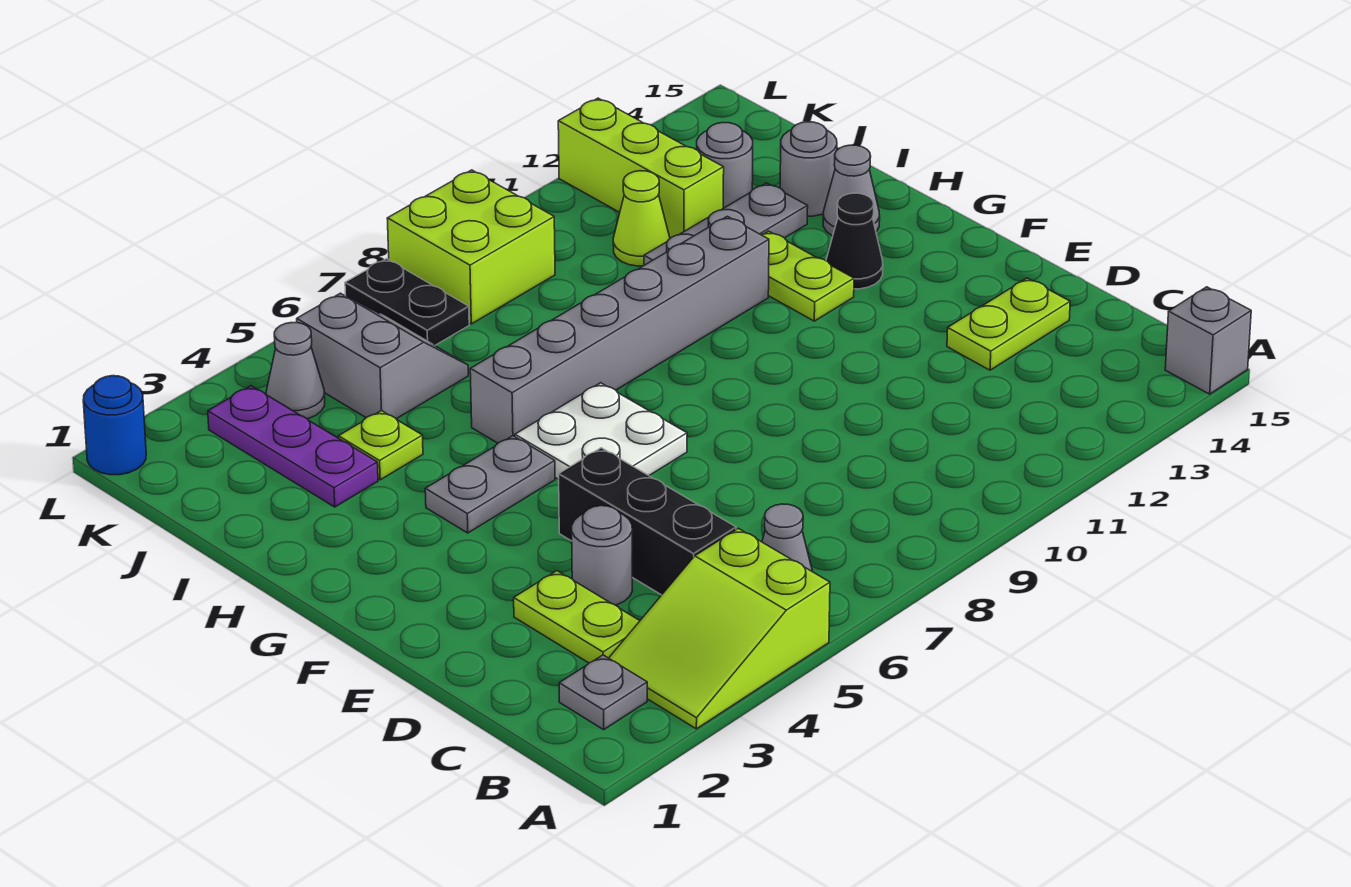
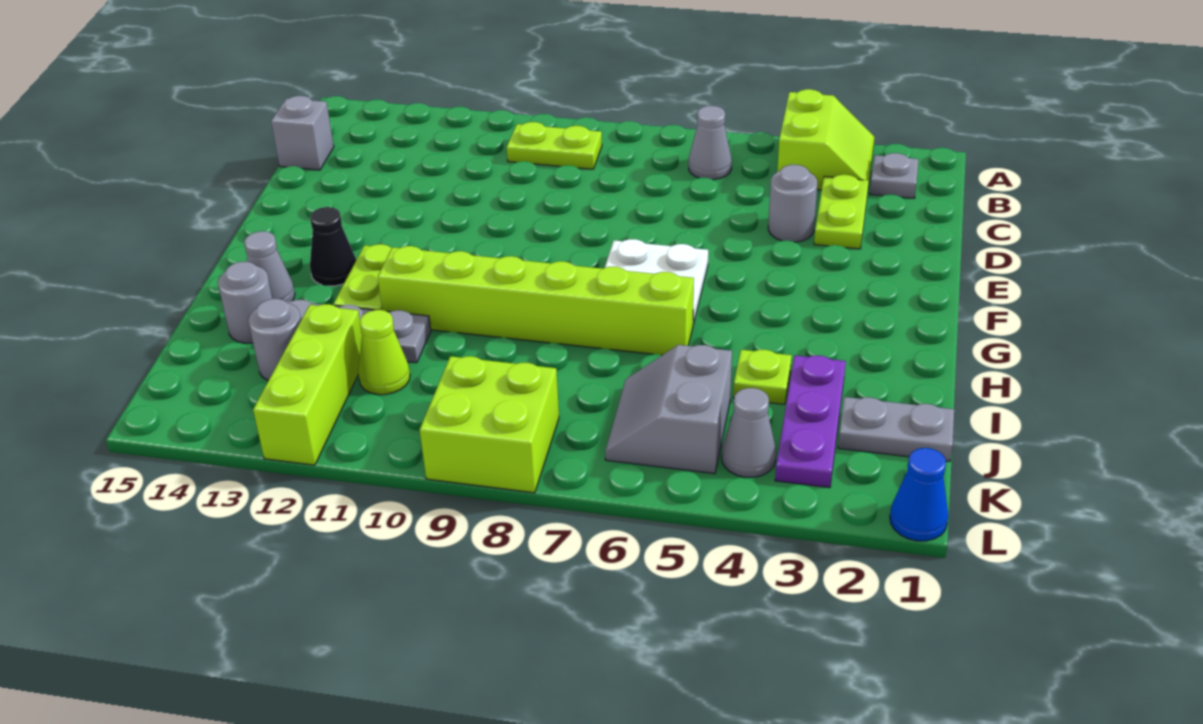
lime 2x3 slope [609,528,830,729] -> lime 2x2 slope [777,89,874,190]
grey 1x1 brick [1165,287,1251,394] -> grey 1x1 brick moved to [271,96,334,170]
black 1x3 brick [559,448,736,595] -> none
lime 1x2 plate [947,278,1070,370] -> lime 1x2 plate moved to [507,122,602,169]
grey 1x2 plate [425,436,555,533] -> grey 1x2 plate moved to [838,397,954,462]
grey 1x6 brick [470,216,769,443] -> lime 1x6 brick [378,246,694,355]
black 1x2 plate [345,259,469,345] -> none
blue 1x1 round brick [83,376,146,475] -> blue 1x1 cone [890,448,948,541]

